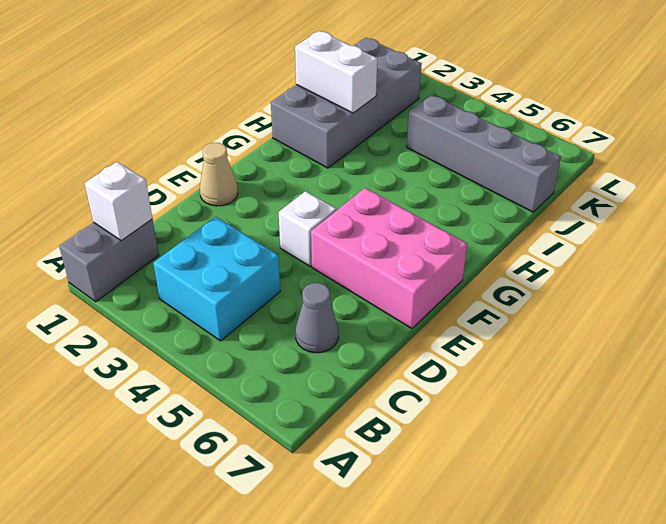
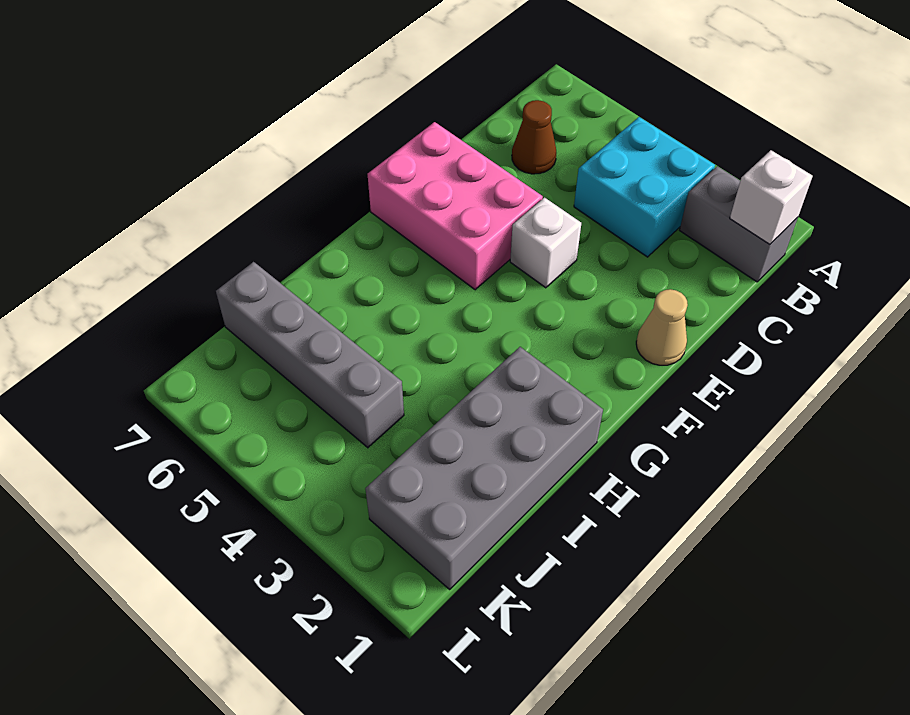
grey 1x2 brick [59,219,159,302] -> grey 1x2 brick turned to [680,166,798,282]
grey 1x1 cone [295,283,339,353] -> brown 1x1 cone [512,100,556,174]
white 1x2 brick [295,31,377,113] -> none

